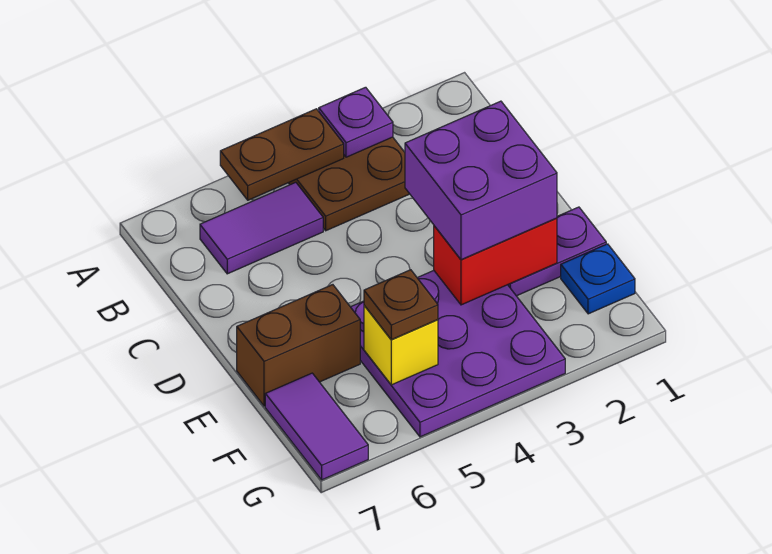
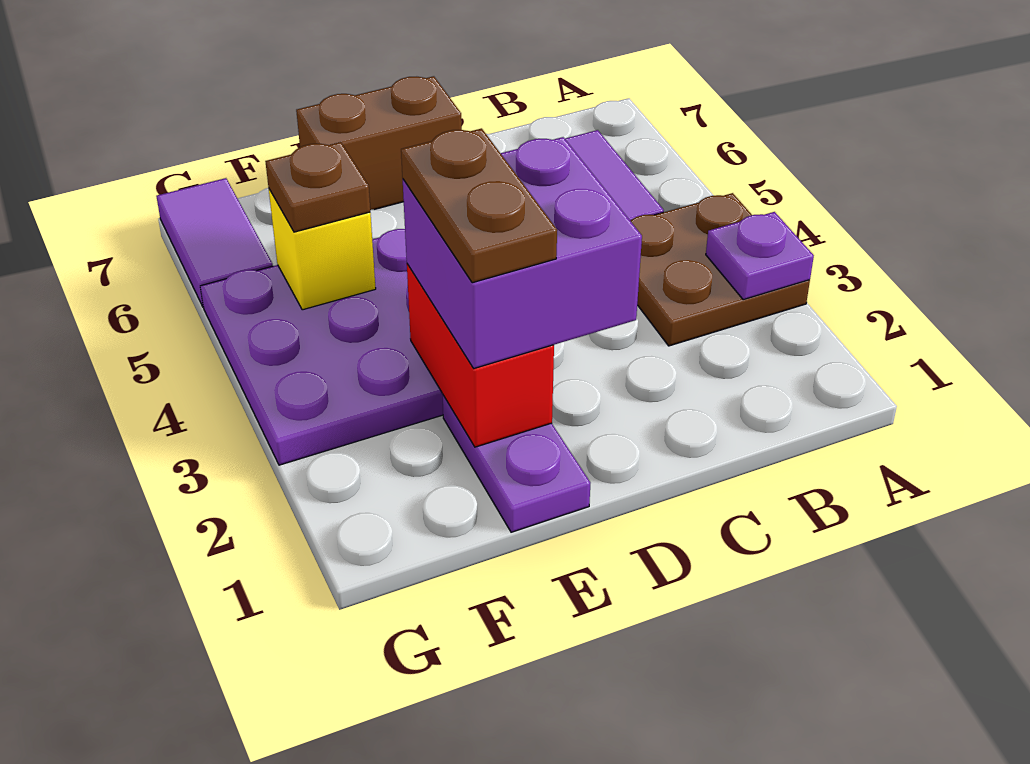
brown 1x2 plate [220,109,344,200] -> brown 1x2 plate moved to [401,128,557,283]
brown 1x2 brick [237,285,360,406] -> brown 1x2 brick turned to [296,76,462,210]
blue 1x1 plate [561,244,635,314] -> none
purple 1x2 tile [265,373,368,480] -> purple 1x2 tile turned to [157,178,273,306]

